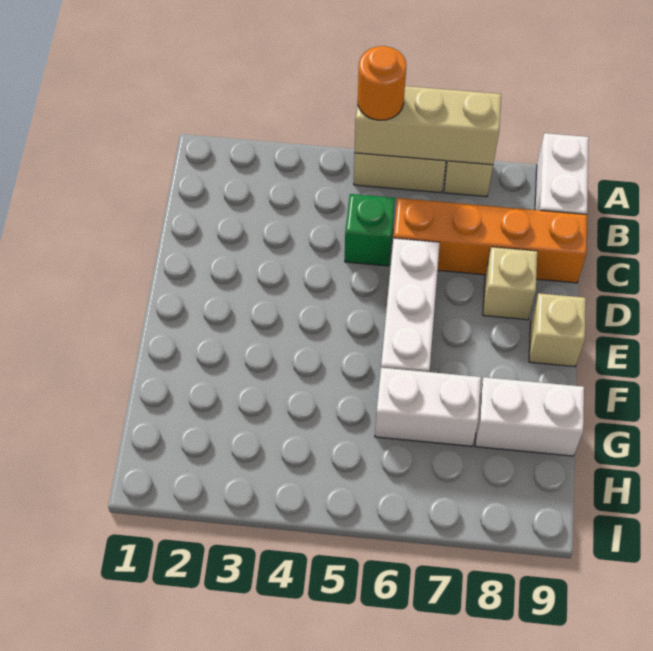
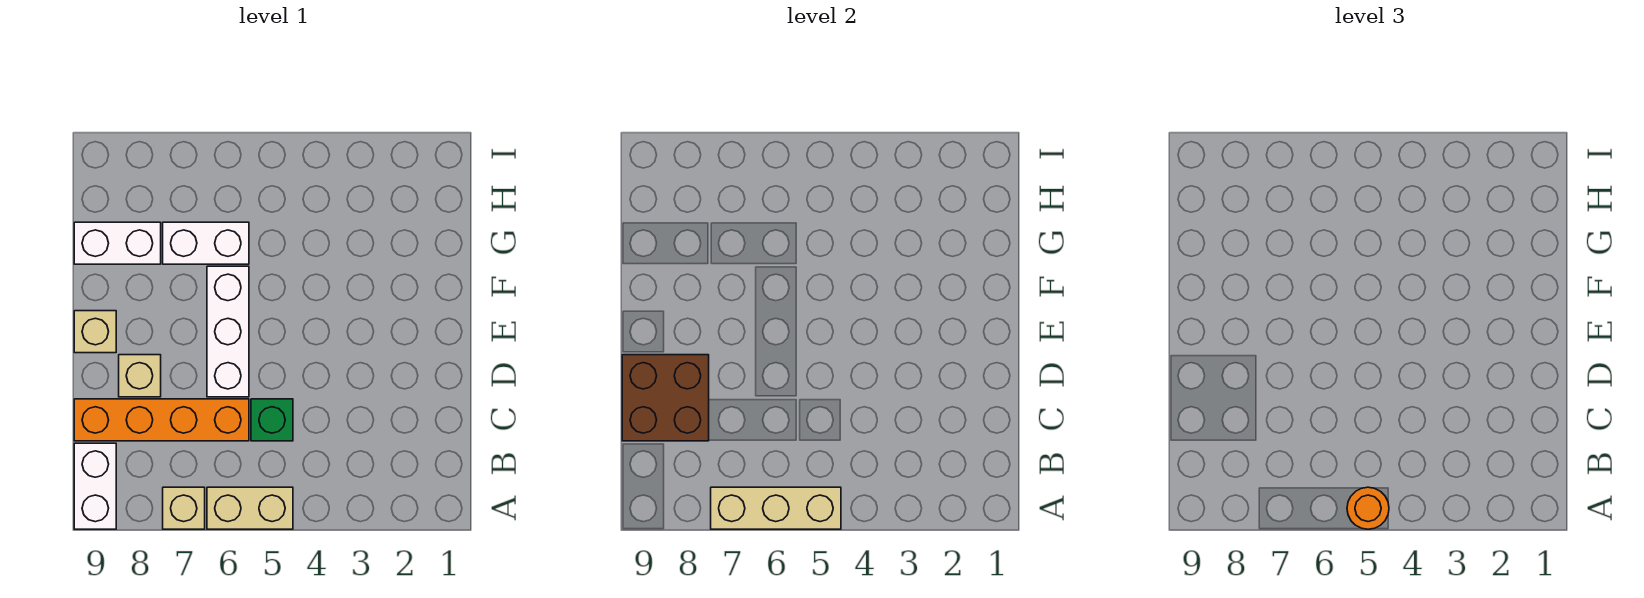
none -> brown 2x2 brick [622,355,709,441]

